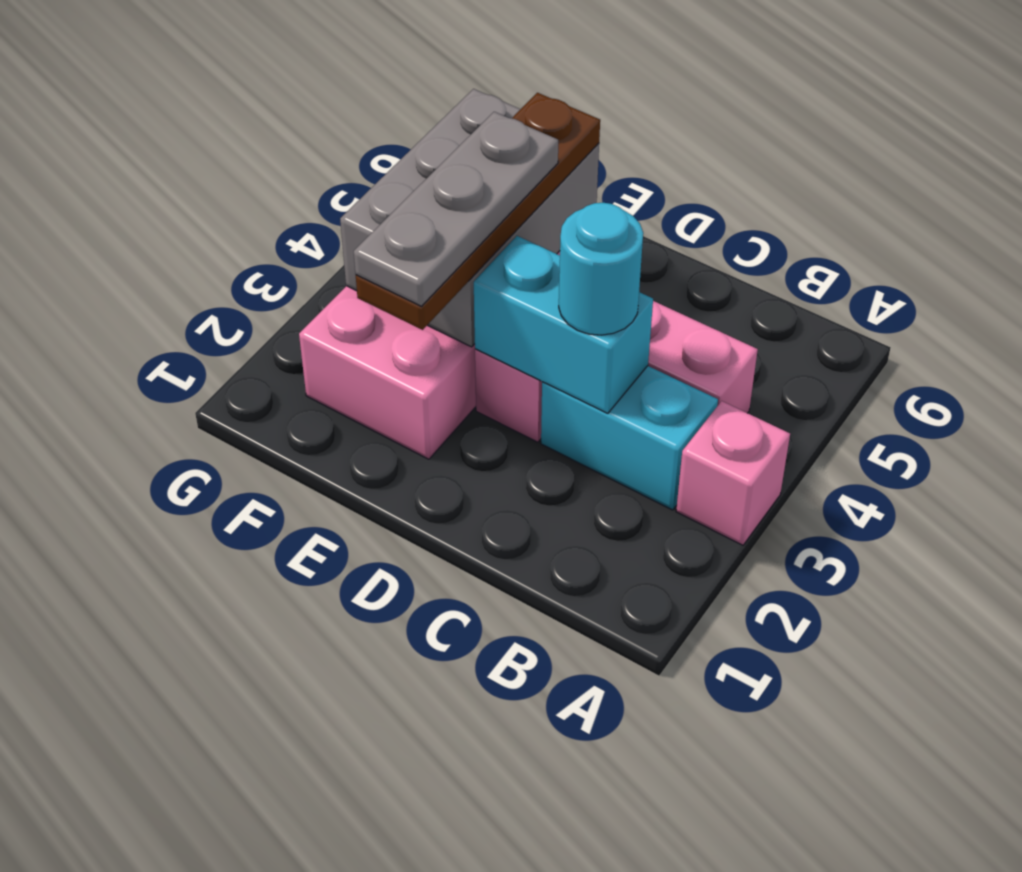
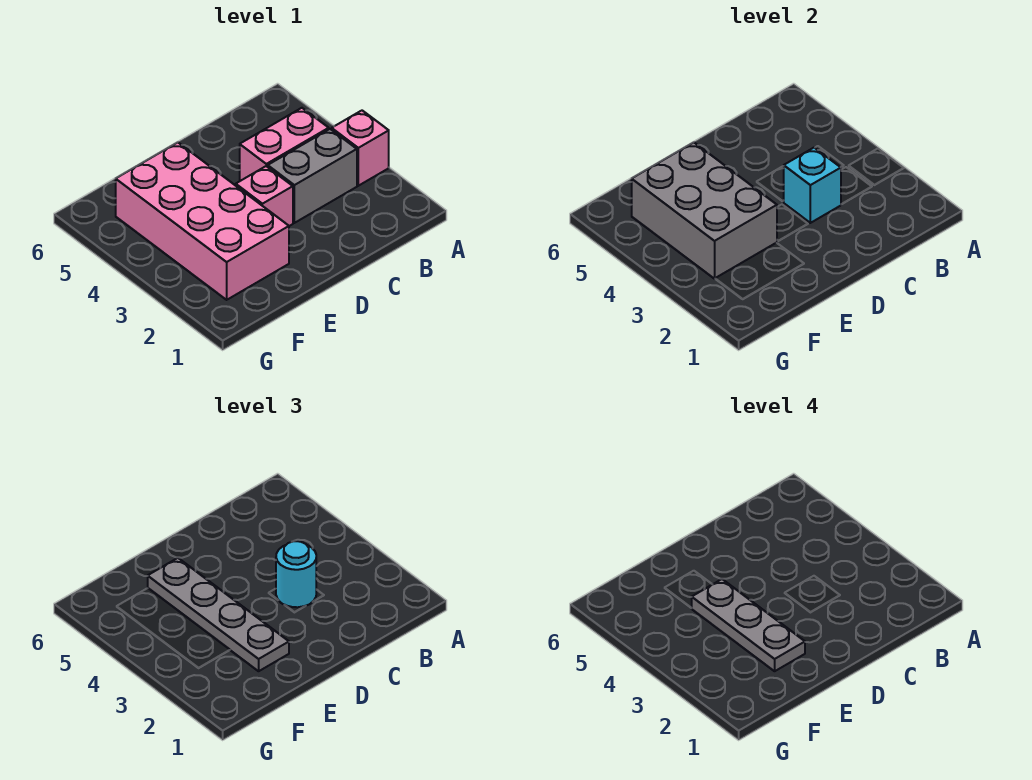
cyan 1x2 brick [541,366,718,510] -> grey 1x2 brick [268,129,357,223]
cyan 1x2 brick [474,236,653,413] -> cyan 1x1 brick [783,148,841,223]
brown 1x4 plate [356,93,600,330] -> grey 1x4 plate [148,558,289,671]

